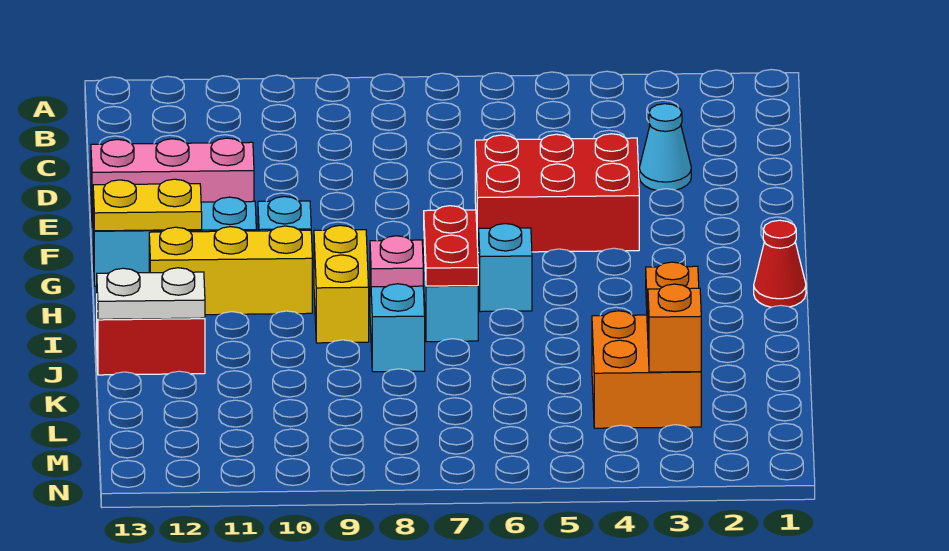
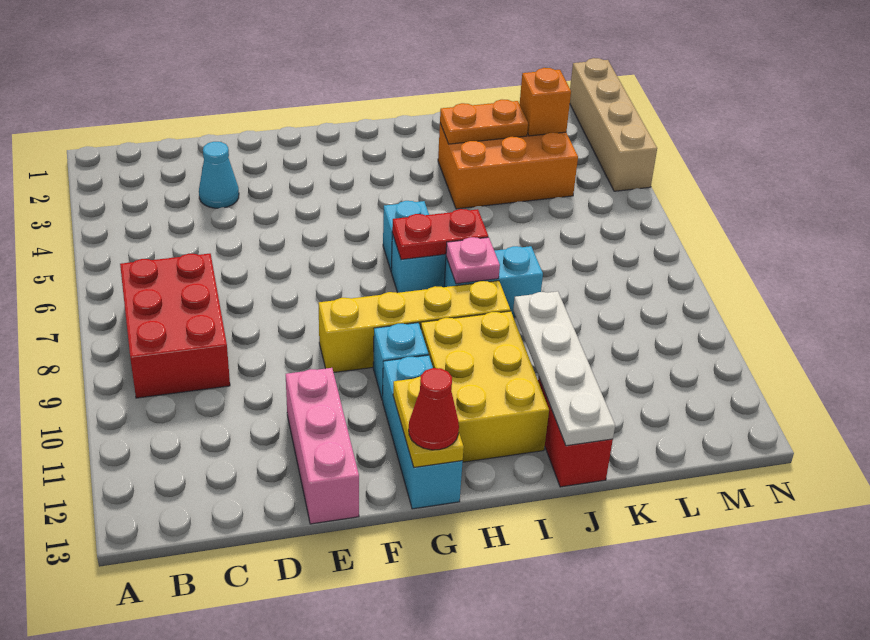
red 2x3 brick [475,134,639,253] -> red 2x3 brick moved to [120,254,230,398]
red 1x1 cone [754,220,806,307] -> red 1x1 cone moved to [409,368,459,450]
yellow 1x2 brick [314,225,369,343] -> yellow 1x4 brick [319,281,510,372]
yellow 1x3 brick [149,226,312,315] -> yellow 2x3 brick [421,311,549,462]
white 1x2 plate [97,268,205,319] -> white 1x4 plate [513,291,615,446]
orange 2x2 brick [592,311,701,428] -> orange 2x3 brick [438,123,578,209]
none -> tan 1x4 brick [570,58,657,191]

